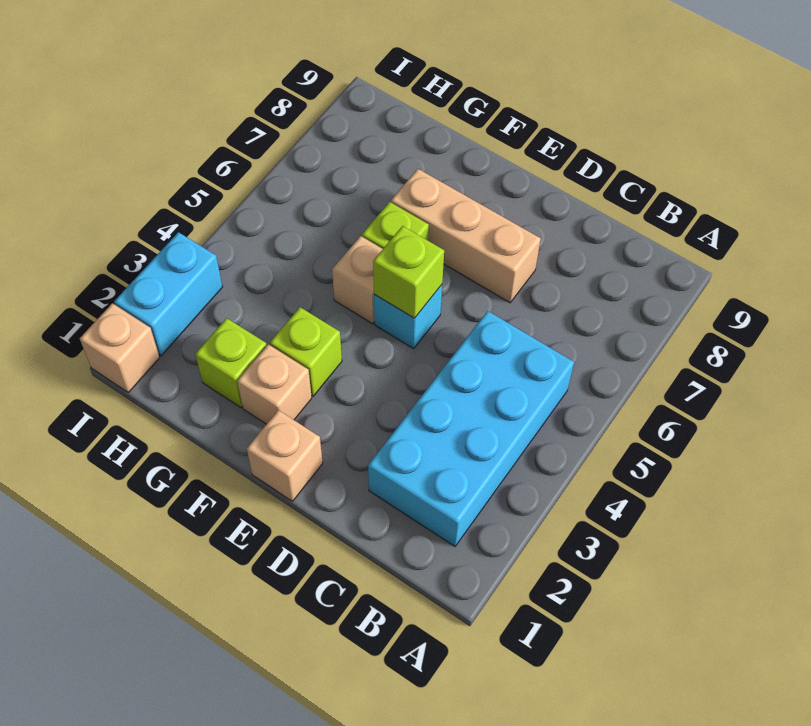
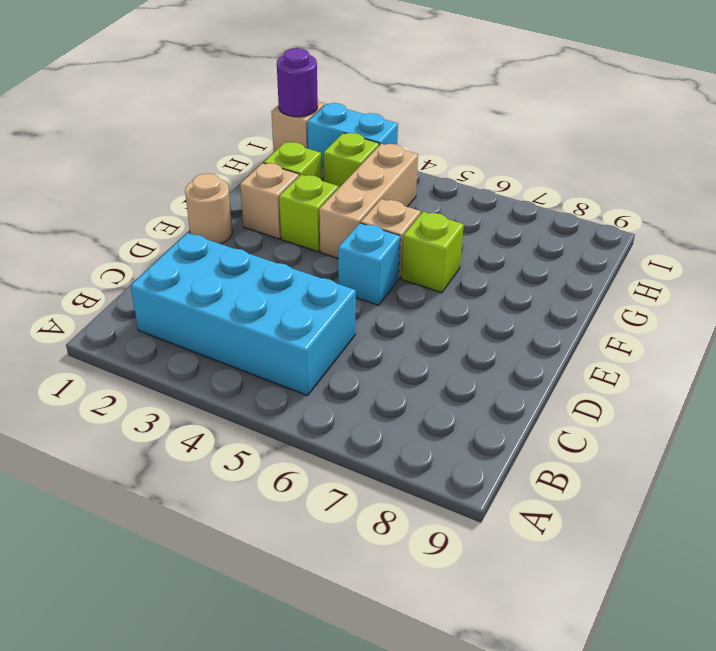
tan 1x3 brick [391,169,541,303] -> tan 1x3 brick moved to [319,144,418,258]
tan 1x1 brick [247,410,323,501] -> tan 1x1 round brick [185,174,232,244]
lime 1x1 brick [373,226,444,318] -> lime 1x1 brick moved to [324,133,379,188]
none -> purple 1x1 round brick [277,48,318,117]

